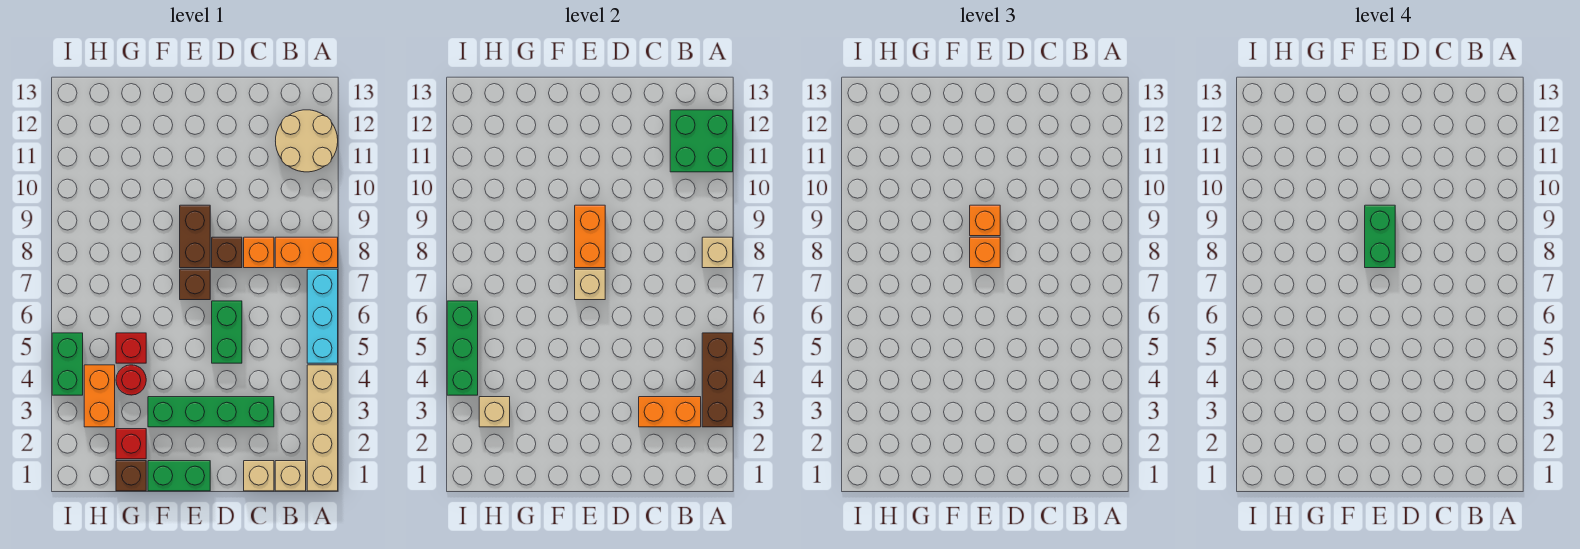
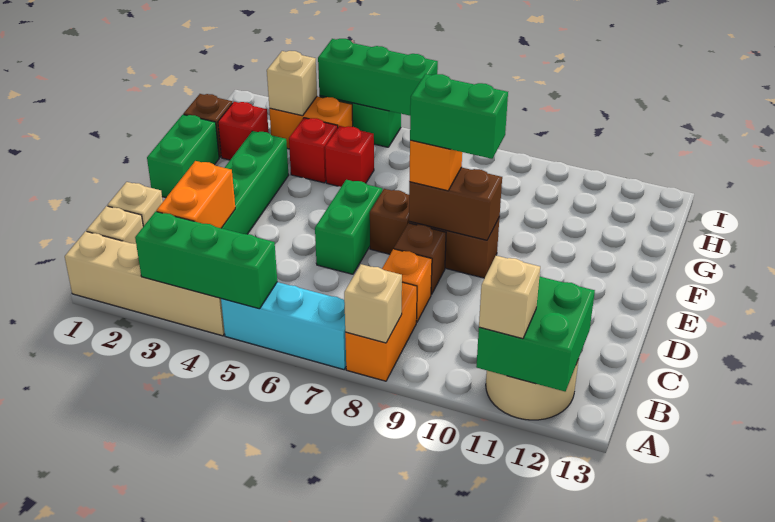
brown 1x3 brick [702,333,733,427] -> green 1x3 brick [135,212,277,309]
green 1x2 brick [212,301,242,363] -> green 1x2 brick turned to [315,180,382,274]
tan 1x1 brick [575,269,605,300] -> tan 1x1 brick moved to [479,256,540,339]
orange 1x2 brick [575,205,605,268] -> brown 1x2 brick [409,167,502,240]
orange 1x1 brick [970,205,1000,236] -> none
red 1x1 round brick [116,365,146,395] -> red 1x1 brick [289,118,338,183]

